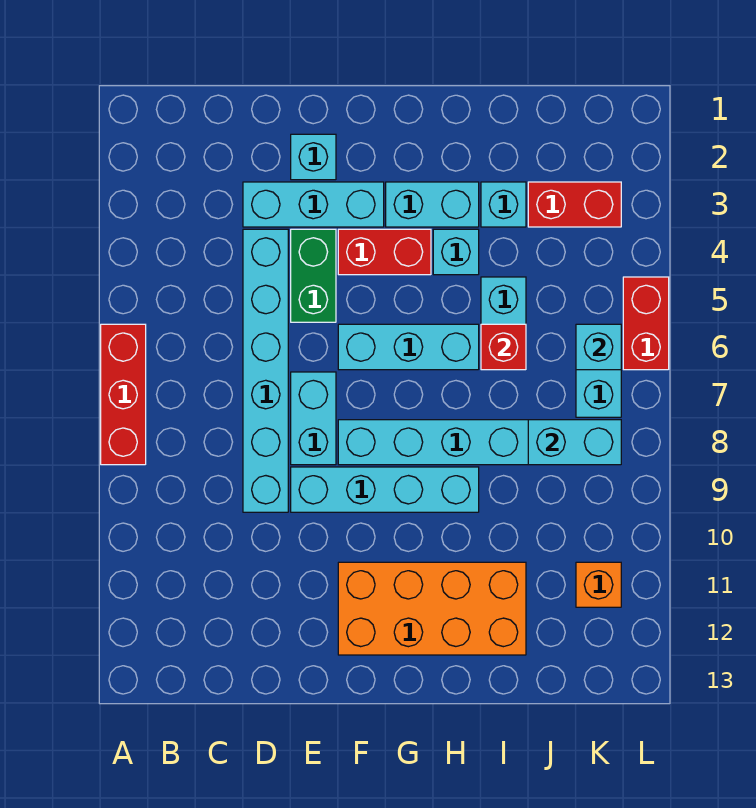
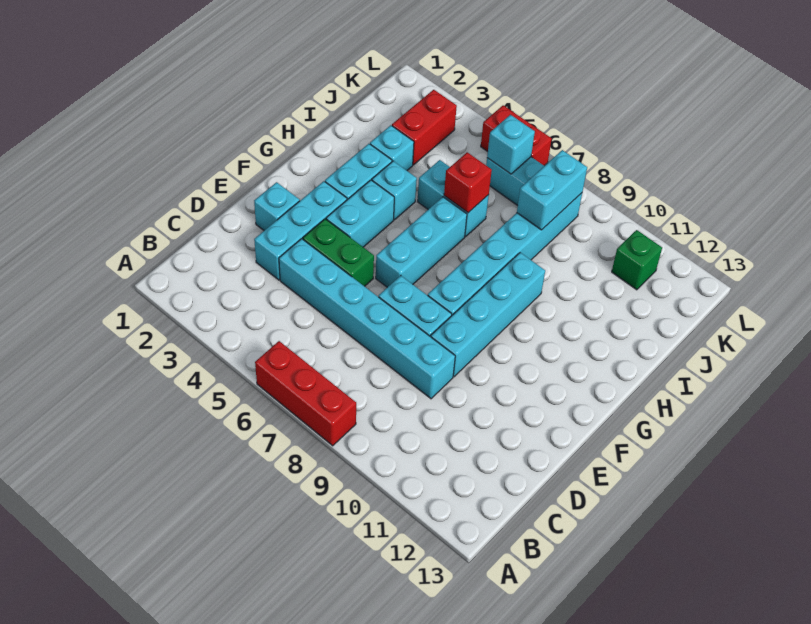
red 1x2 brick [338,229,431,275] -> cyan 1x2 brick [326,180,394,247]
orange 2x4 brick [338,562,526,655] -> none
orange 1x1 brick [576,562,621,607] -> green 1x1 brick [612,230,662,290]

